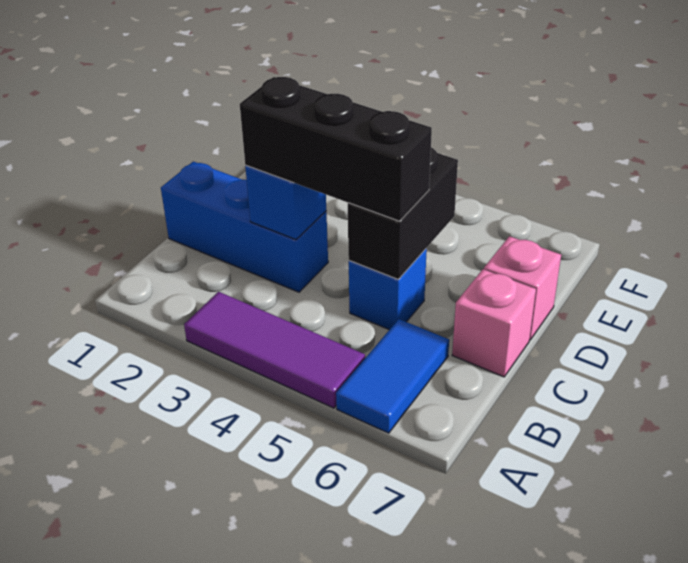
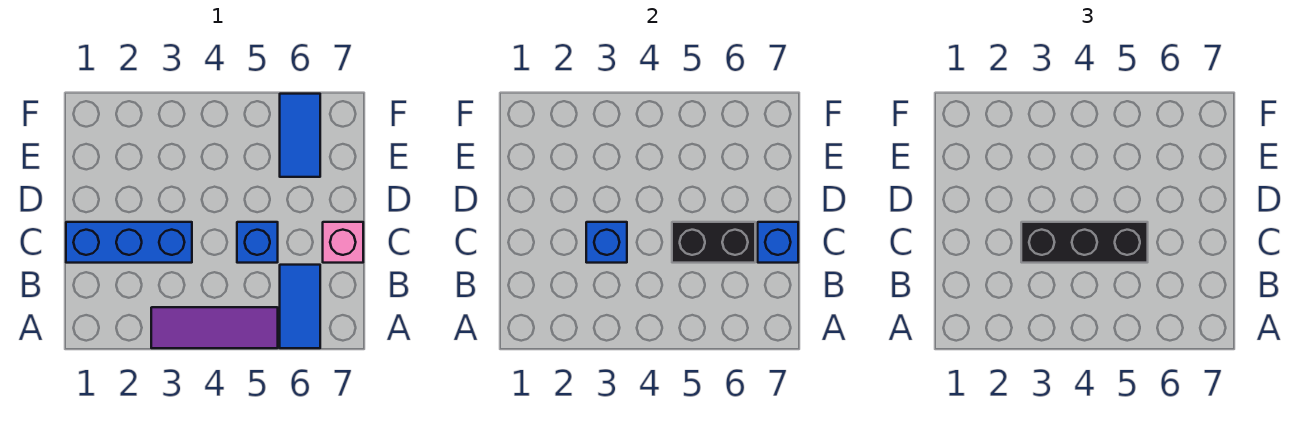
black 1x2 brick [348,148,458,279] -> black 1x2 brick turned to [672,222,755,263]
none -> blue 1x1 brick [758,222,798,263]
pink 1x1 brick [484,236,561,340] -> none
none -> blue 1x2 tile [280,94,320,177]

